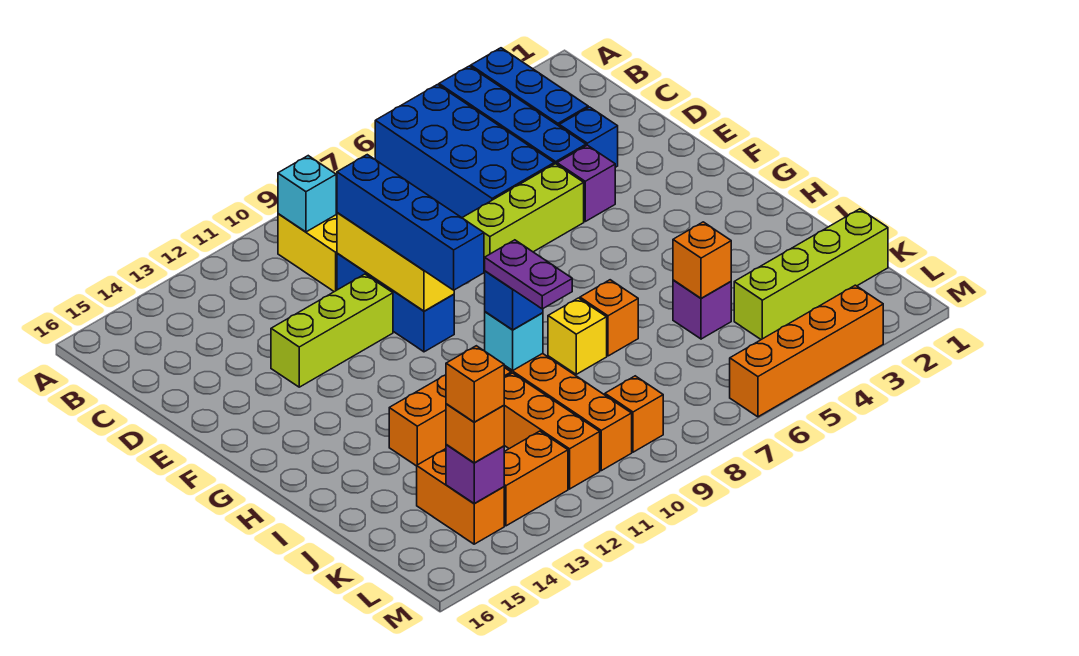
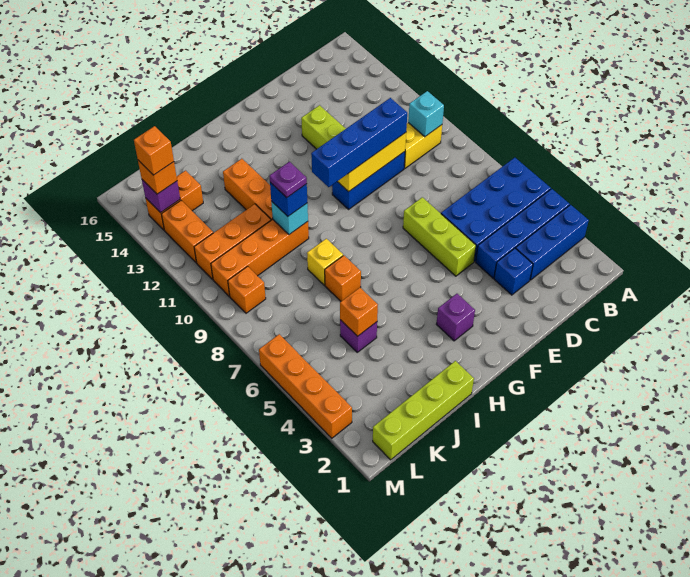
purple 1x1 brick [557,145,615,221] -> purple 1x1 brick moved to [436,294,475,341]
purple 1x2 plate [485,240,572,309] -> purple 1x1 plate [269,162,307,198]
lime 1x4 brick [734,209,888,340] -> lime 1x4 brick turned to [373,361,474,460]

